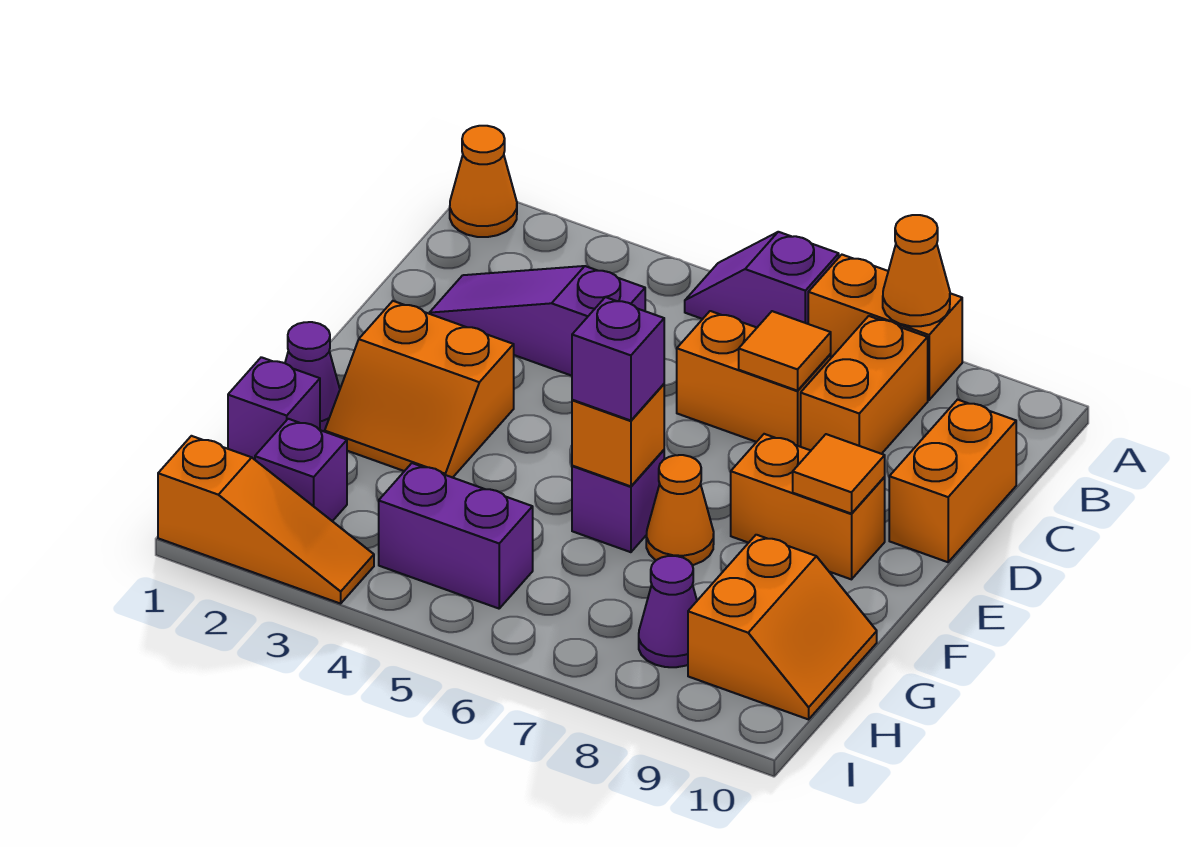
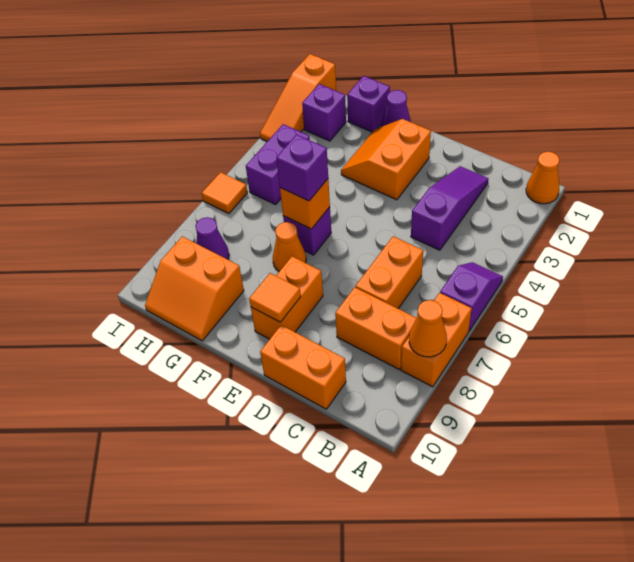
orange 1x1 tile [739,311,831,391] -> orange 1x1 tile moved to [202,172,247,214]

